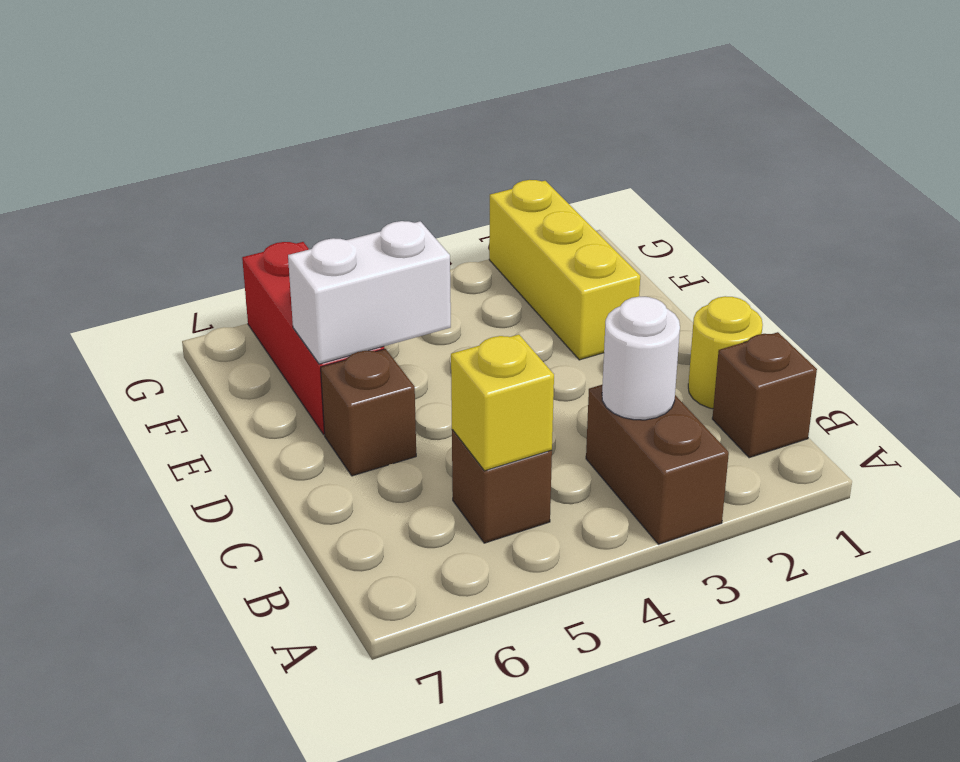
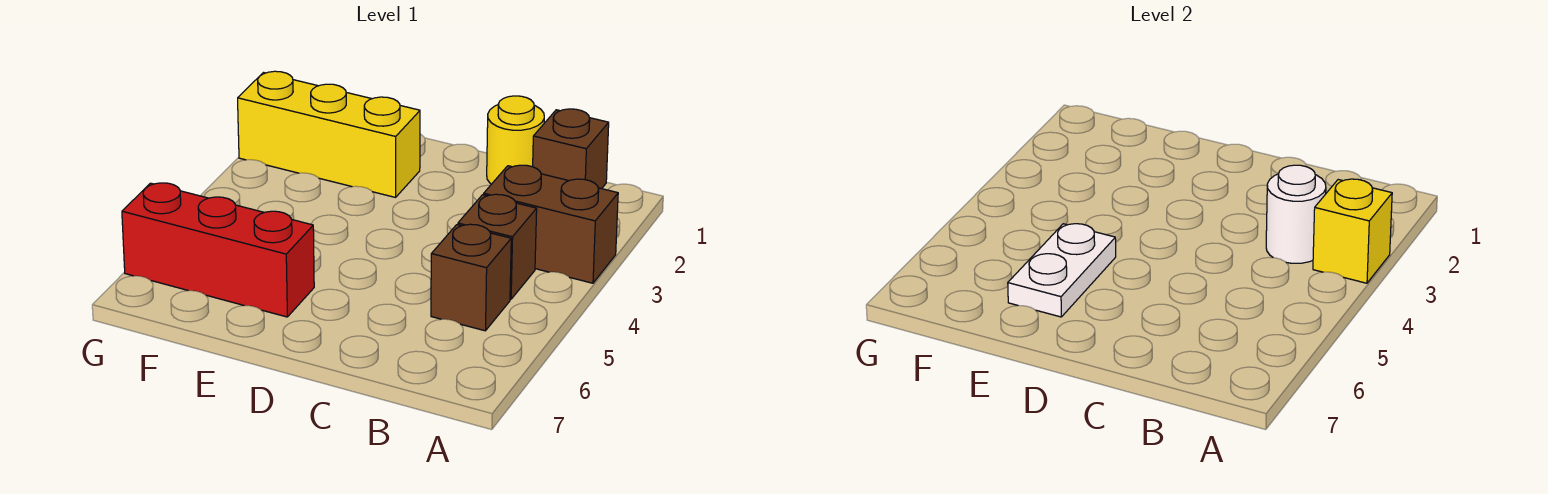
yellow 1x1 brick [451,334,554,471] -> yellow 1x1 brick moved to [1313,179,1392,283]
brown 1x1 brick [321,349,416,476] -> brown 1x1 brick moved to [458,194,537,299]
white 1x2 brick [288,221,451,364] -> white 1x2 plate [1008,224,1116,317]

